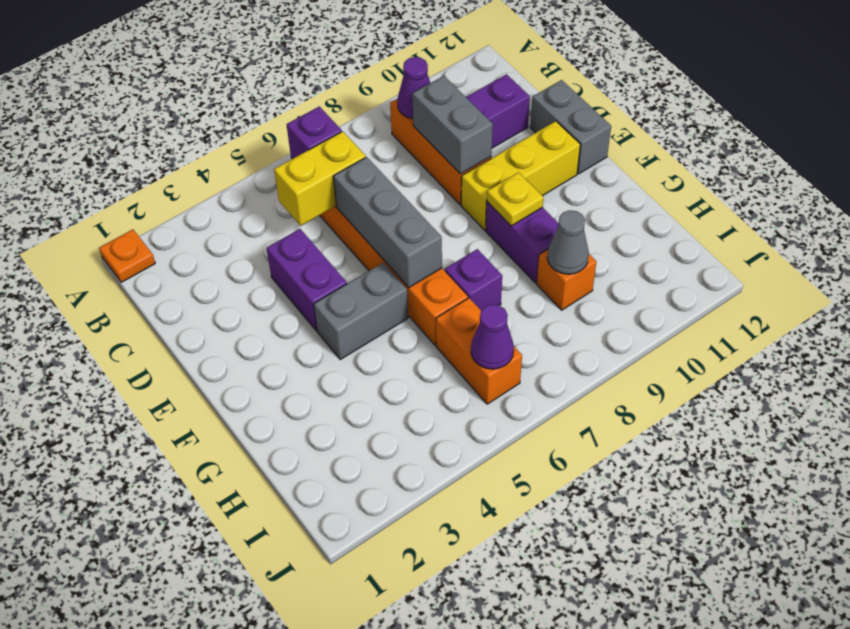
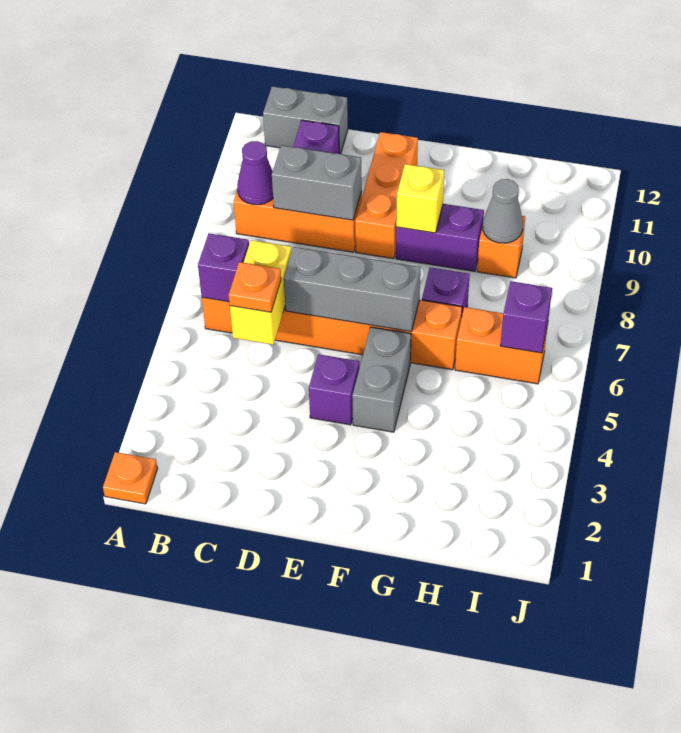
none -> orange 1x1 plate [229,262,281,312]
purple 1x2 brick [267,229,347,331] -> purple 1x1 brick [309,354,359,425]
grey 1x2 brick [530,80,611,174] -> grey 1x2 brick moved to [263,86,348,154]
yellow 1x3 brick [461,121,580,230] -> orange 1x3 brick [355,132,418,259]
yellow 1x1 plate [487,173,543,226] -> yellow 1x1 brick [396,164,445,233]
purple 1x1 cone [471,305,514,369] -> purple 1x1 brick [500,281,552,353]

